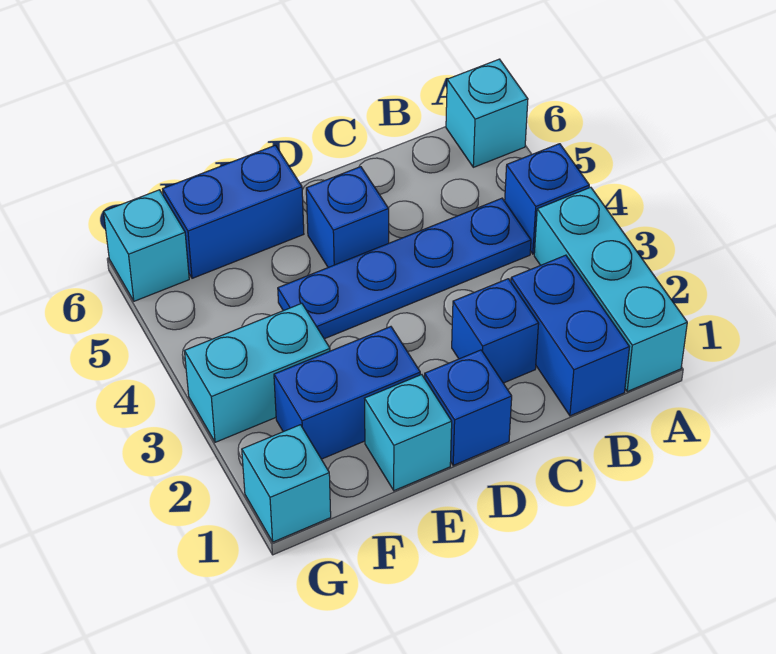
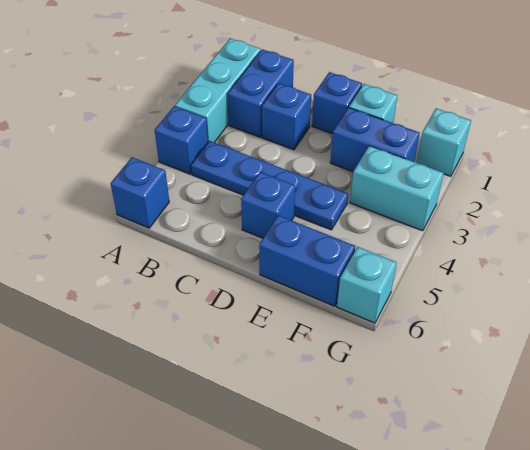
cyan 1x1 brick [446,59,528,167] -> blue 1x1 brick [111,157,169,228]

